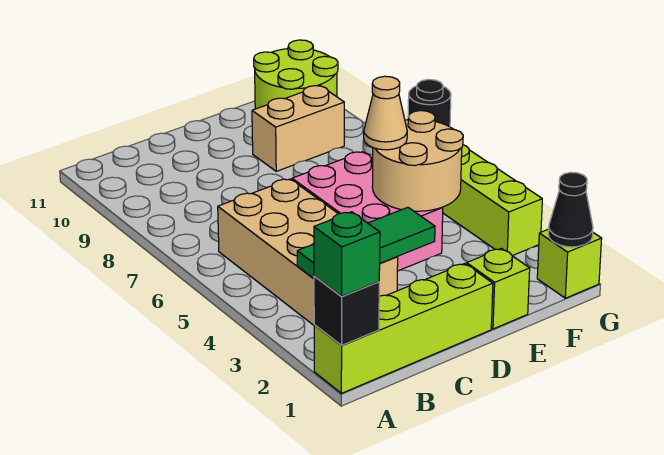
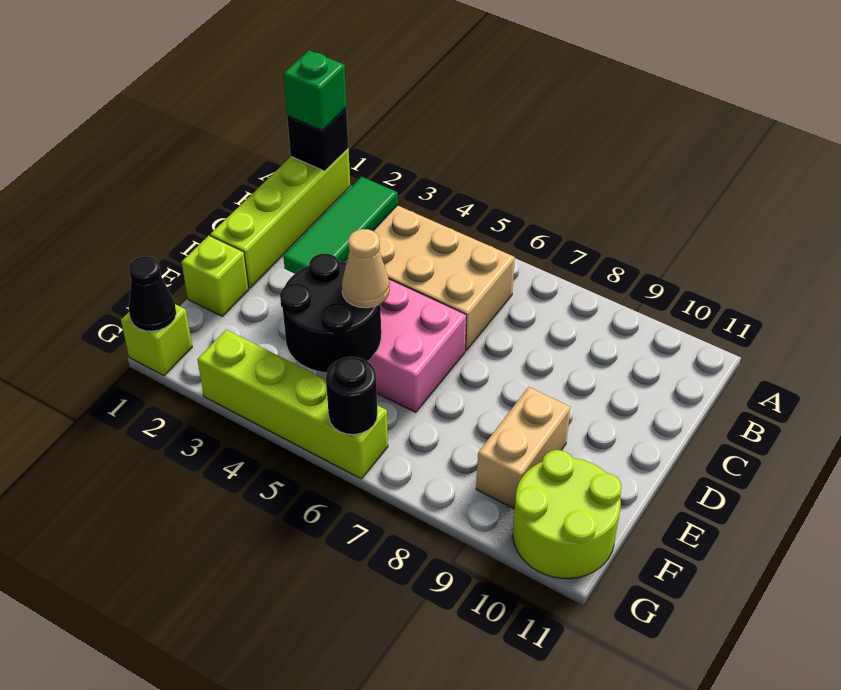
tan 2x2 round brick [372,111,463,211] -> black 2x2 round brick [280,254,381,372]

